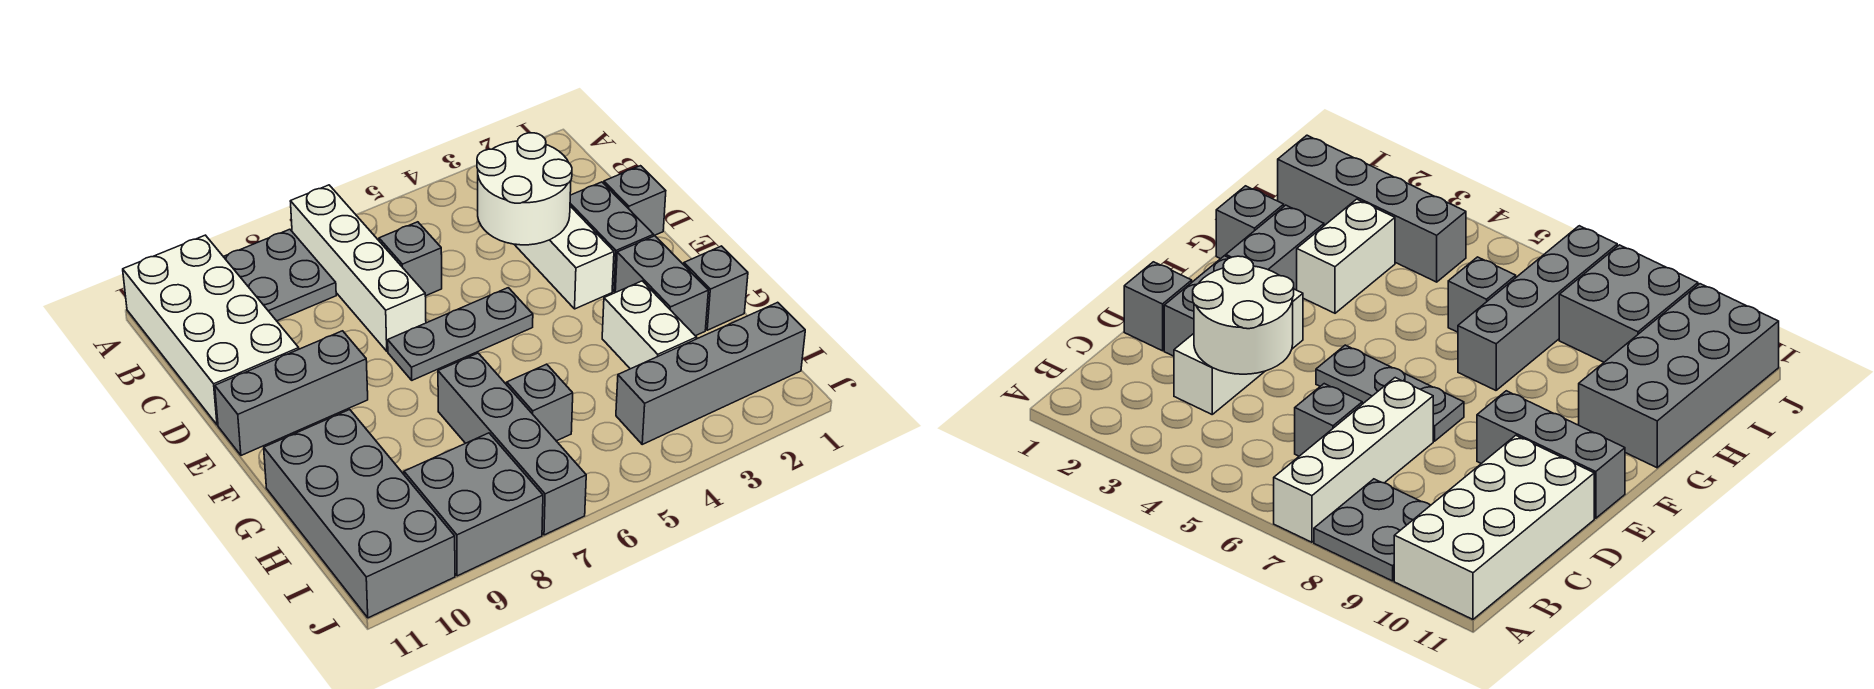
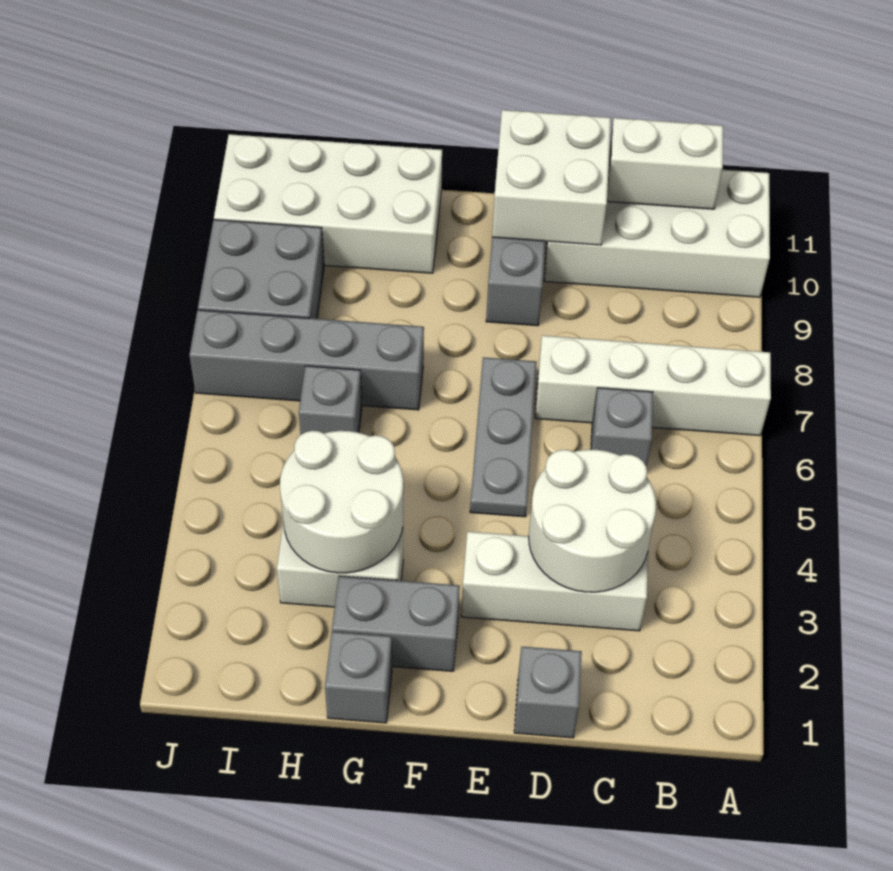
grey 2x2 plate [223,229,336,321] -> none
none -> white 1x2 brick [607,118,723,209]
grey 1x2 brick [570,182,654,292] -> none
none -> white 2x2 brick [492,110,611,245]
none -> white 2x2 round brick [280,431,403,573]
grey 2x4 brick [264,410,455,618] -> white 2x4 brick [214,134,442,273]
grey 1x4 brick [616,302,805,444] -> none

